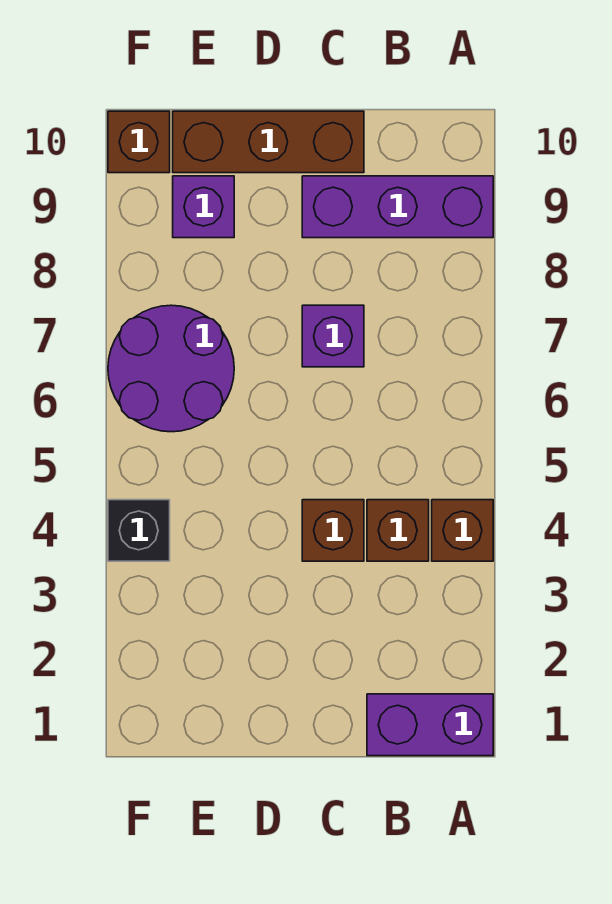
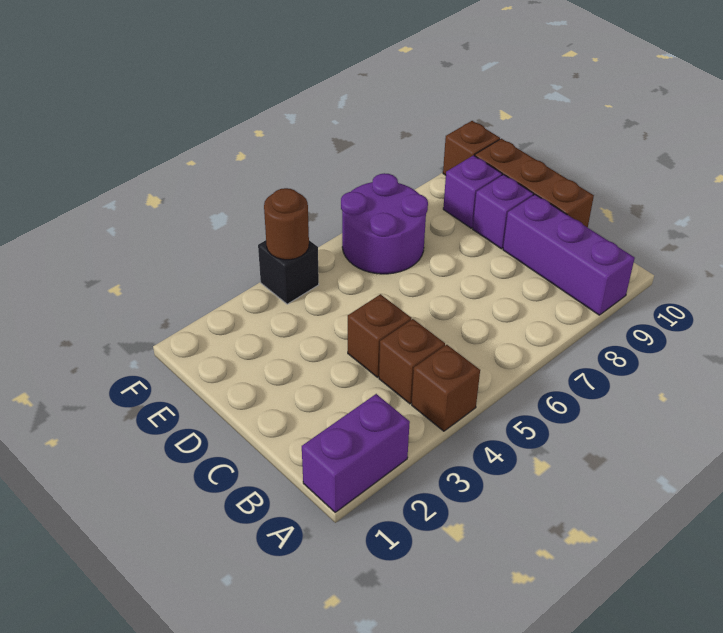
purple 1x2 brick [367,694,493,756] -> purple 1x2 brick turned to [302,394,410,512]
purple 1x1 brick [302,305,364,367] -> purple 1x1 brick moved to [473,175,533,249]
none -> brown 1x1 round brick [264,188,309,260]

